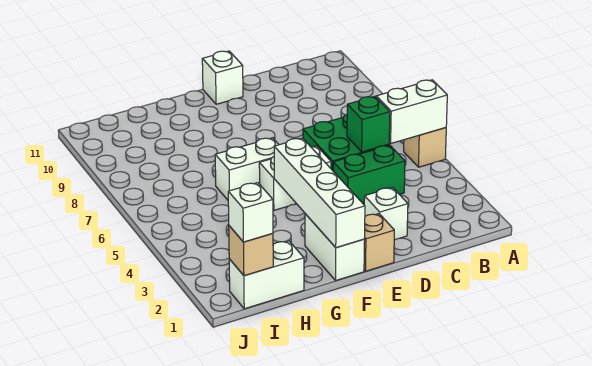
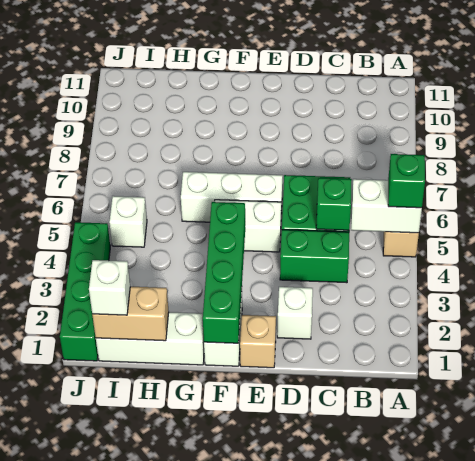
none -> green 1x1 brick [388,154,425,208]
white 1x1 brick [202,51,243,104] -> white 1x1 brick moved to [109,196,147,247]
white 1x4 brick [274,138,365,248] -> green 1x4 brick [203,202,245,343]
white 1x2 brick [215,138,279,200] -> white 1x3 brick [181,172,283,222]
white 1x2 brick [229,241,304,309] -> white 1x3 brick [96,312,204,365]
tan 1x1 brick [229,226,273,276] -> tan 1x2 brick [92,287,169,341]
none -> green 1x4 brick [60,222,110,361]

